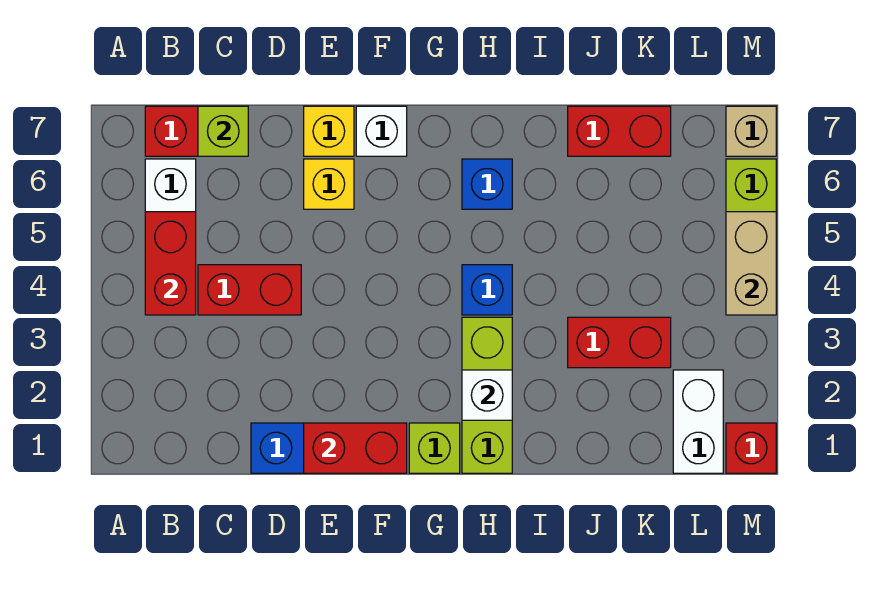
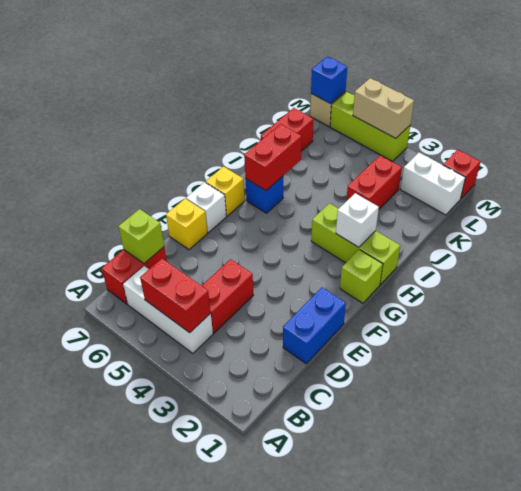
red 1x2 brick [304,423,407,473] -> red 1x2 brick moved to [244,124,302,191]
yellow 1x1 brick [304,159,354,209] -> yellow 1x1 brick moved to [206,167,245,216]
blue 1x1 brick [462,265,512,315] -> blue 1x1 brick moved to [311,56,347,104]

